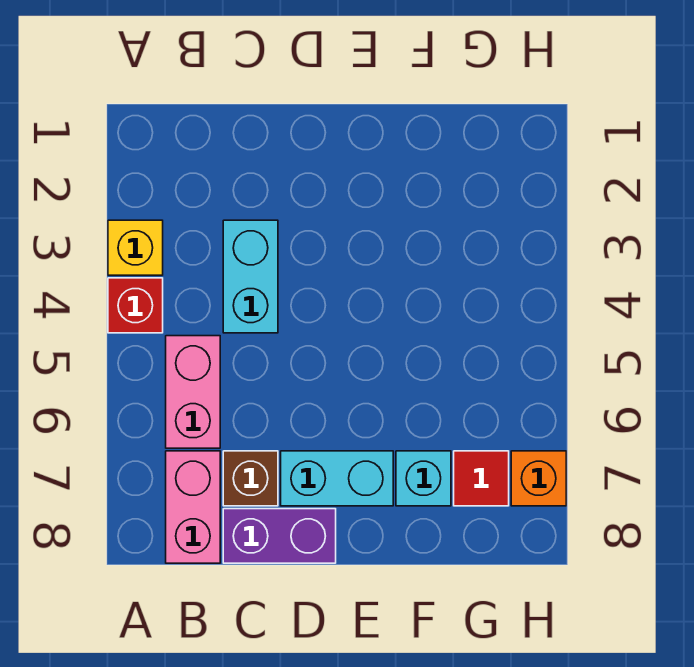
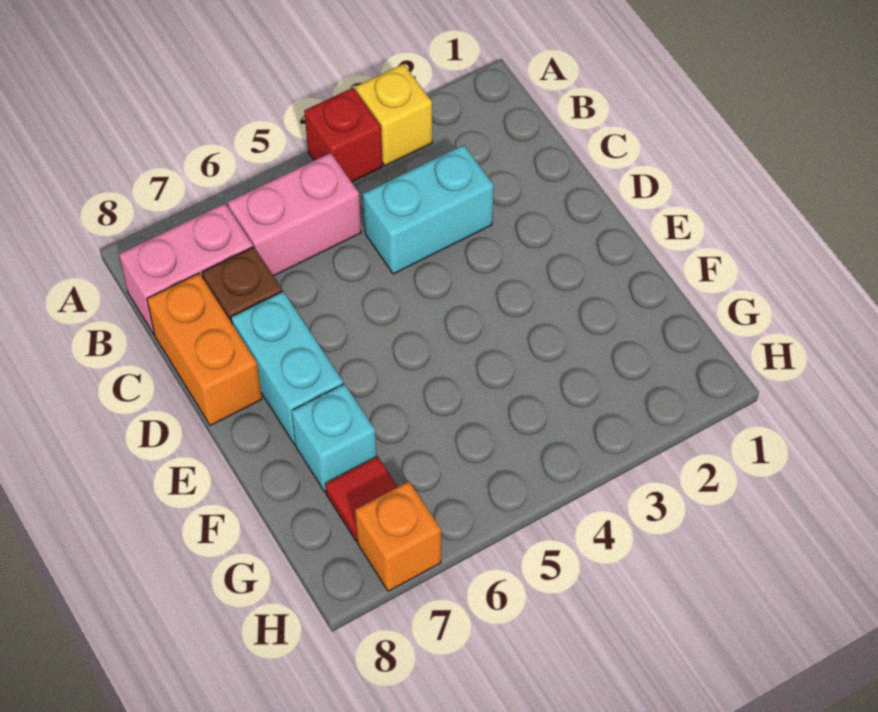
purple 1x2 brick [223,509,336,563] -> orange 1x2 brick [147,273,262,426]

